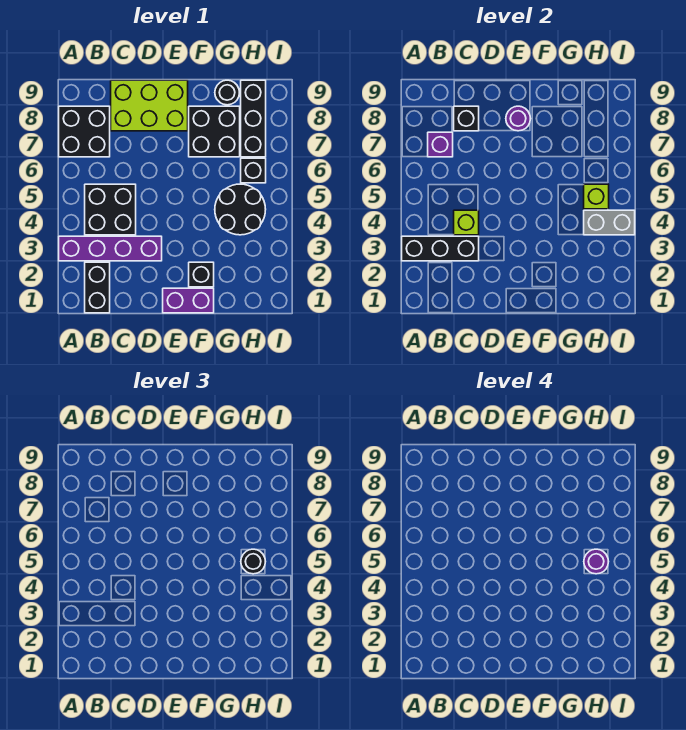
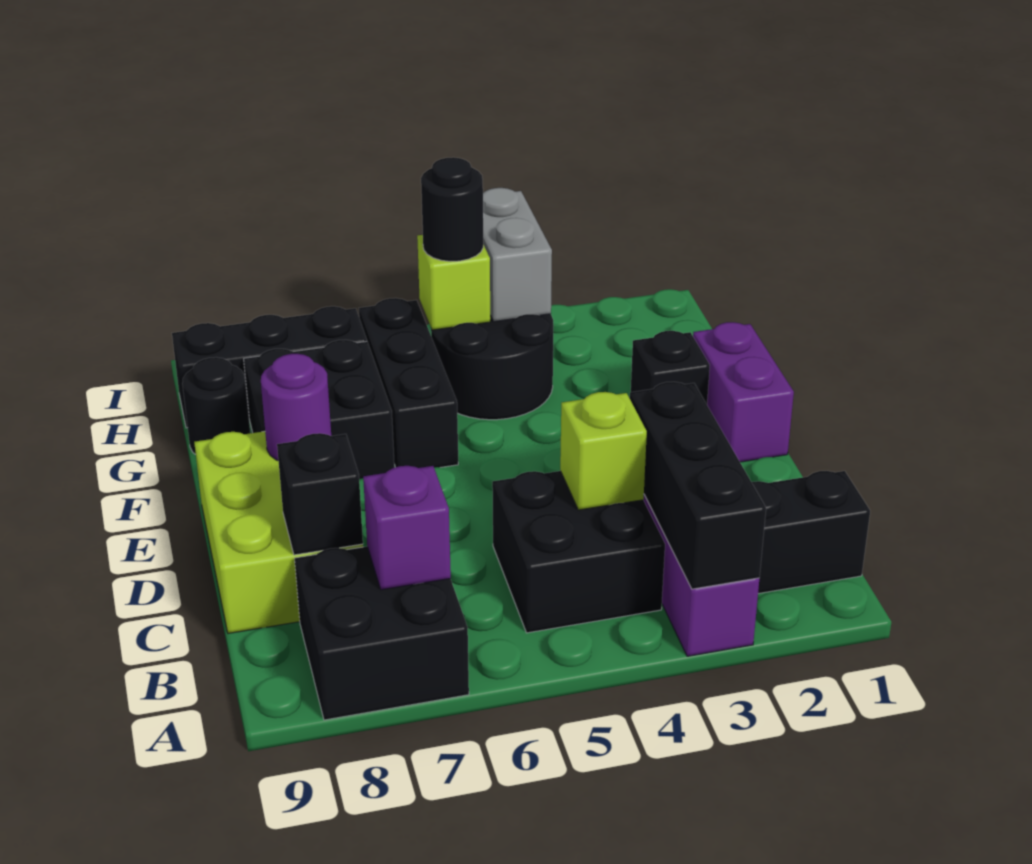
purple 1x1 round brick [584,549,609,574] -> none
black 1x1 brick [241,158,266,183] -> black 1x3 brick [359,298,458,468]

